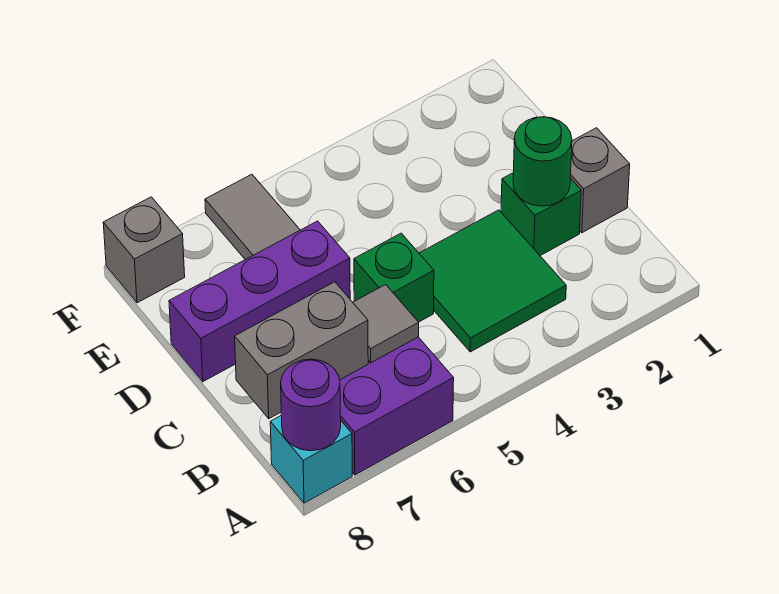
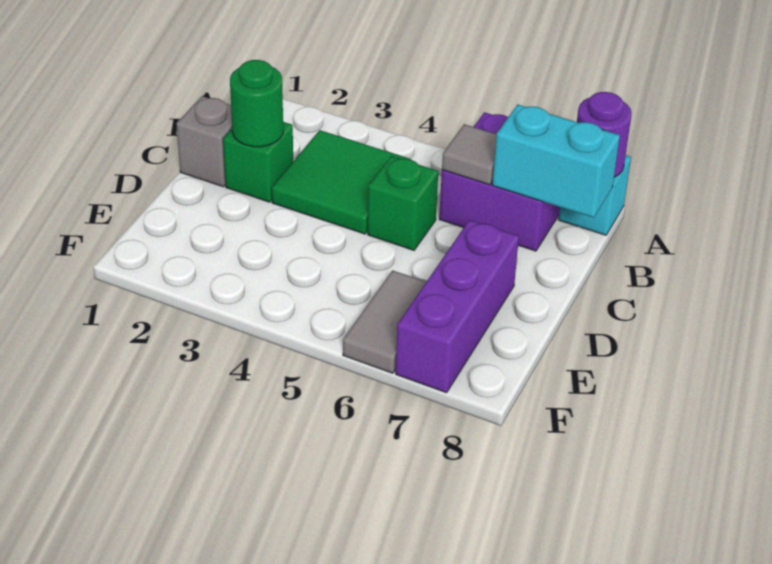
grey 1x2 brick [235,282,368,419] -> cyan 1x2 brick [493,104,620,218]
purple 1x3 brick [169,221,350,382] -> purple 1x3 brick turned to [396,220,519,393]
grey 1x1 brick [103,197,185,303] -> none

